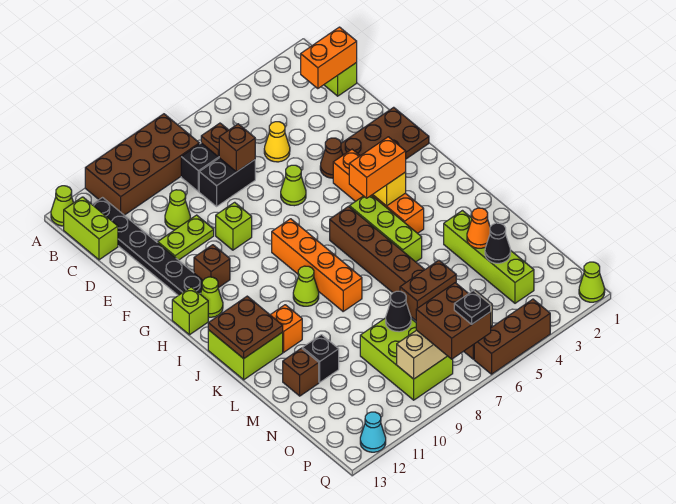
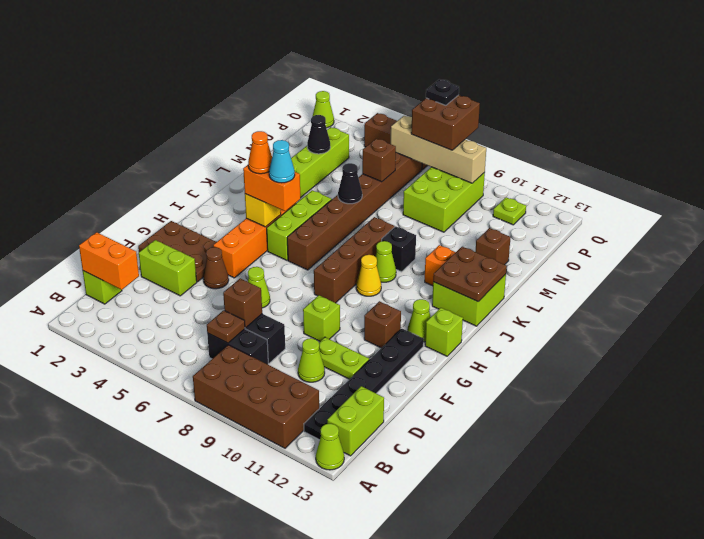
yellow 1x1 cone [264,122,290,162] -> yellow 1x1 cone moved to [356,255,381,296]
none -> lime 1x2 brick [139,240,197,296]
orange 1x4 brick [272,219,362,311] -> brown 1x4 brick [314,217,395,303]
orange 1x1 cone [467,208,490,248] -> orange 1x1 cone moved to [248,131,272,174]
black 1x1 brick [302,335,339,382] -> black 1x1 brick moved to [382,226,416,272]
brown 1x2 brick [400,260,456,320] -> brown 1x1 brick [362,138,396,182]
black 1x1 cone [386,291,411,332] -> black 1x1 cone moved to [338,163,362,204]
none -> lime 1x1 plate [493,197,526,225]
cyan 1x1 cone [360,412,386,452] -> cyan 1x1 cone moved to [269,140,295,183]

